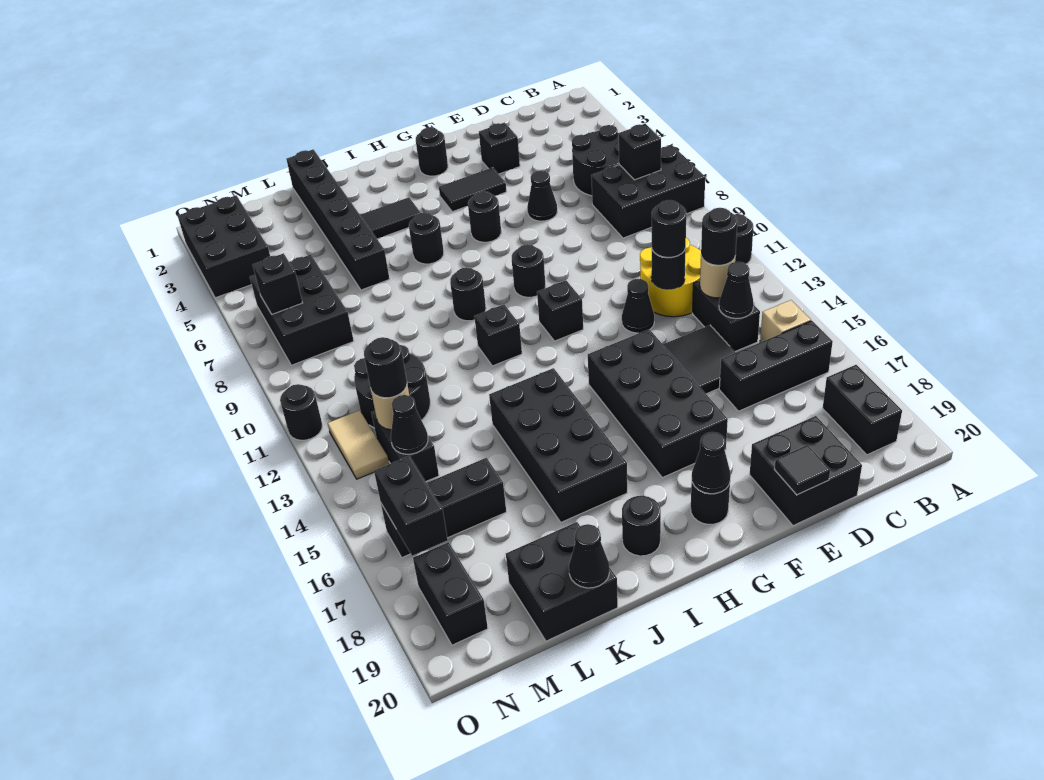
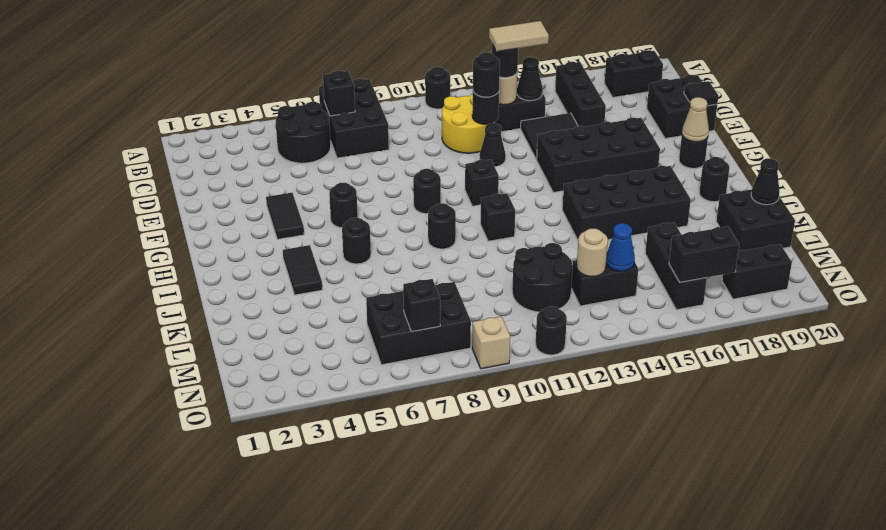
tan 1x1 brick [760,300,811,342] -> tan 1x1 brick moved to [472,317,510,369]
black 1x1 brick [479,123,520,174] -> none
black 1x1 cone [527,171,557,221] -> none
black 1x1 round brick [416,127,448,176] -> none
black 1x1 cone [692,432,731,494] -> tan 1x1 cone [682,97,709,142]
black 1x6 brick [286,149,389,290] -> none
black 1x1 round brick [364,337,407,398] -> none
black 1x1 cone [391,395,428,454] -> blue 1x1 cone [606,223,635,271]
black 2x3 brick [178,195,270,298] -> none
tan 1x2 tile [328,410,389,479] -> tan 1x2 tile moved to [489,21,549,52]

